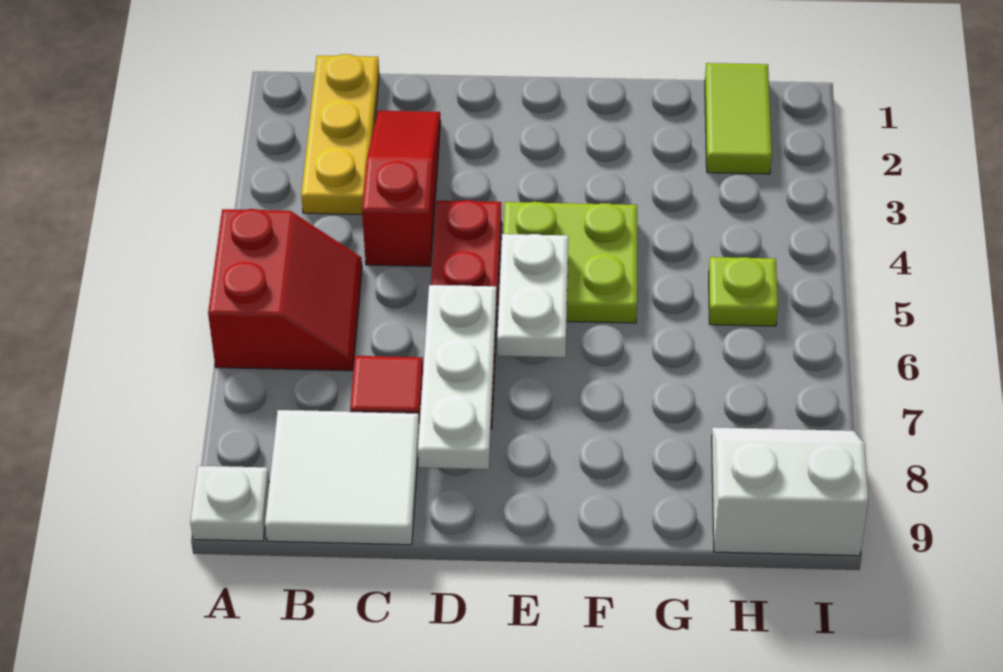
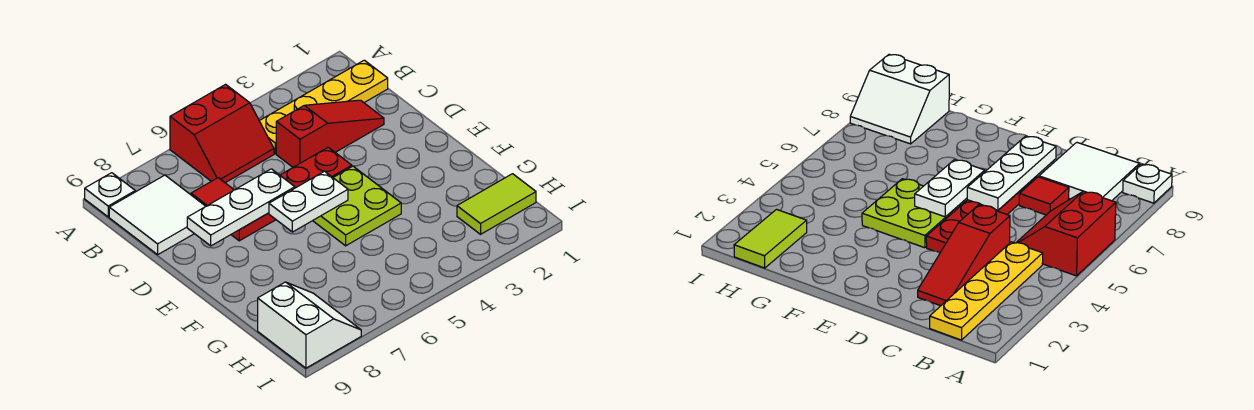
yellow 1x3 plate [301,54,379,214] -> yellow 1x4 plate [260,60,388,154]
lime 1x1 plate [709,257,778,326] -> none

